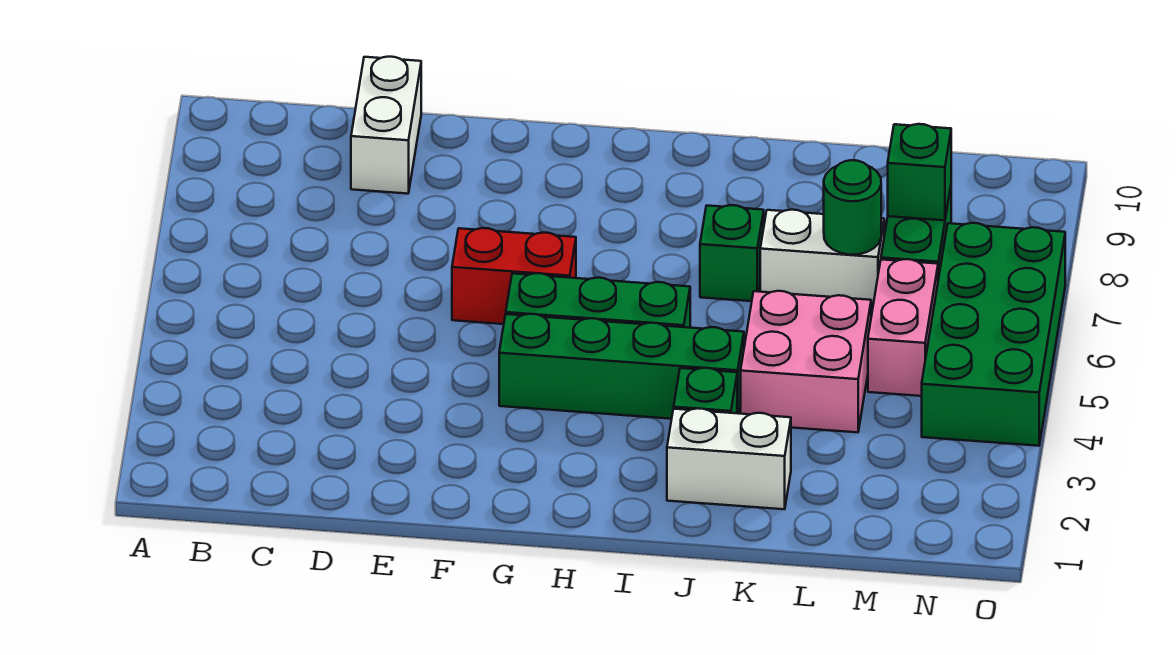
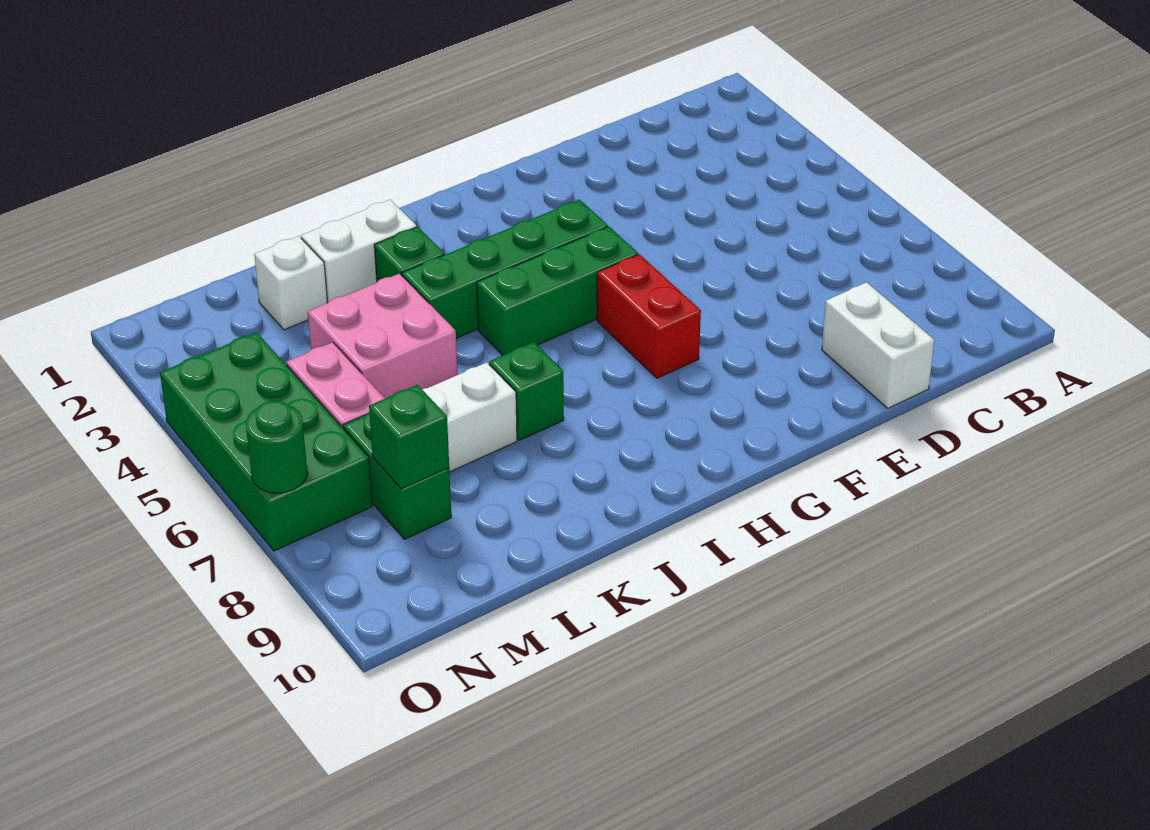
red 1x2 brick [452,228,576,324] -> red 1x2 brick turned to [597,254,701,378]
none -> white 1x1 brick [254,236,327,330]
green 1x1 round brick [824,160,881,255] -> green 1x1 round brick moved to [246,401,307,493]

